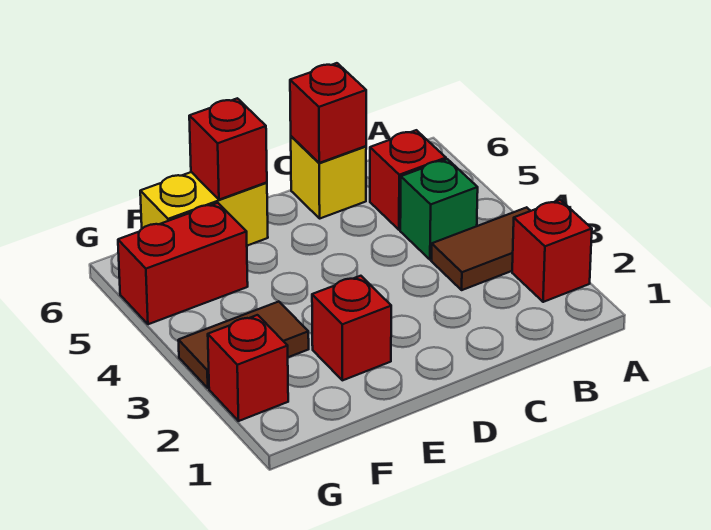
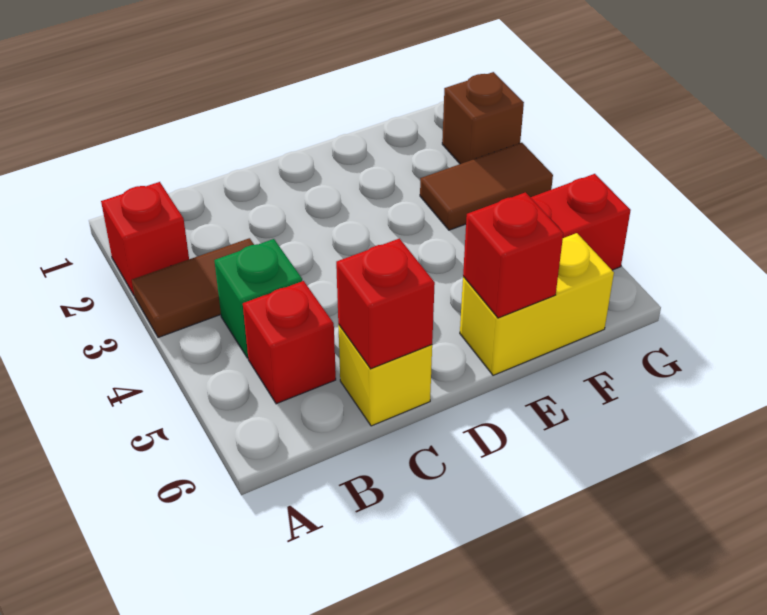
red 1x1 brick [312,276,391,380] -> none
red 1x1 brick [208,315,288,421] -> brown 1x1 brick [442,72,524,164]

